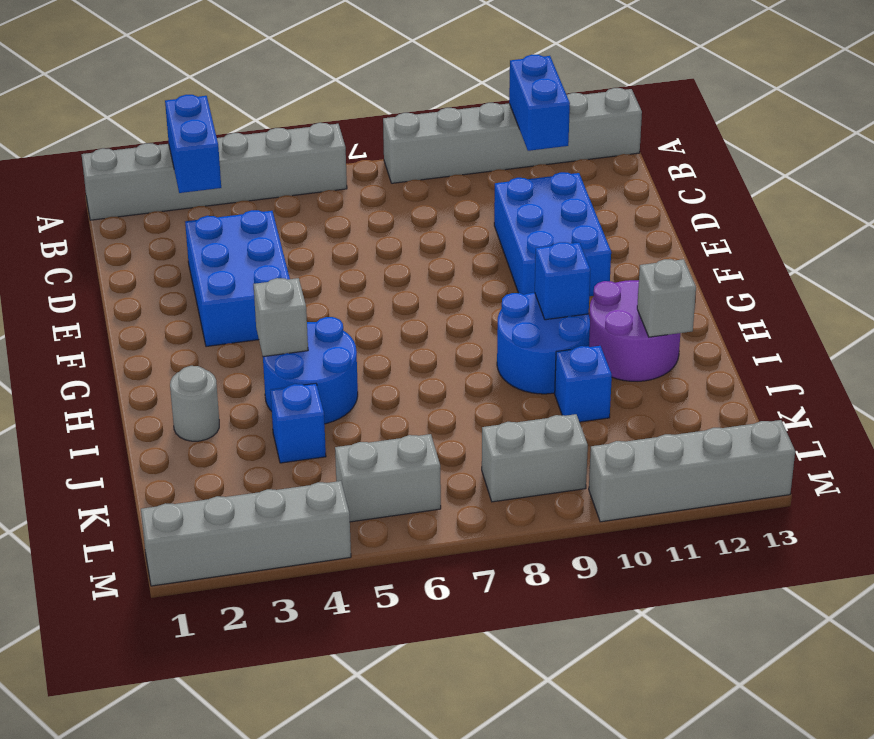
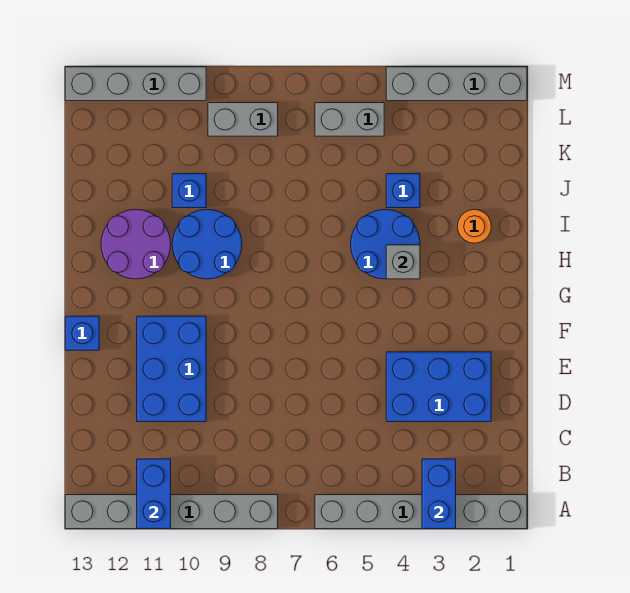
blue 2x3 brick [185,210,290,347] -> blue 2x3 brick turned to [386,352,491,422]
blue 1x1 brick [535,242,590,320] -> blue 1x1 brick moved to [65,316,99,350]
grey 1x1 round brick [170,366,219,441] -> orange 1x1 round brick [458,209,491,243]
grey 1x1 brick [637,259,696,337] -> none

